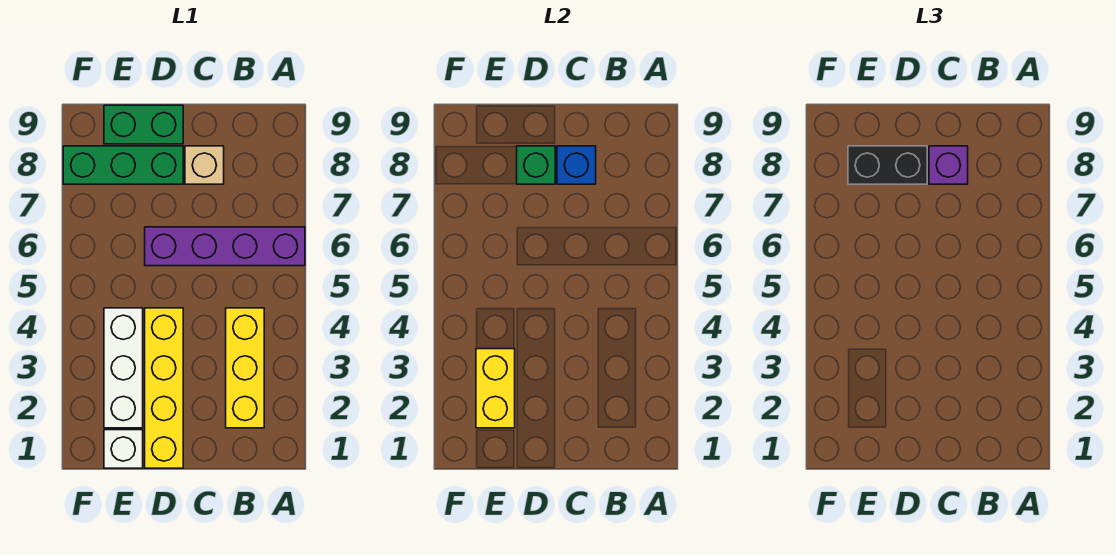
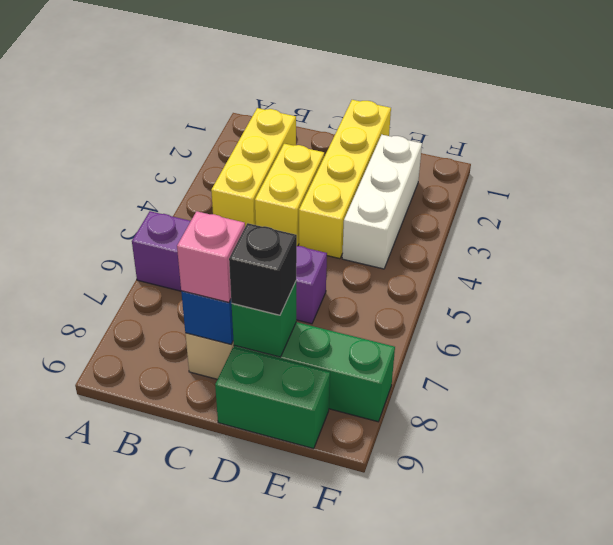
purple 1x1 brick [929,146,968,184] -> pink 1x1 brick [177,211,245,302]
black 1x2 brick [848,146,927,184] -> black 1x1 brick [229,223,297,315]
white 1x1 brick [104,430,143,468] -> none
yellow 1x2 brick [476,349,515,428] -> yellow 1x2 brick moved to [255,144,324,246]

